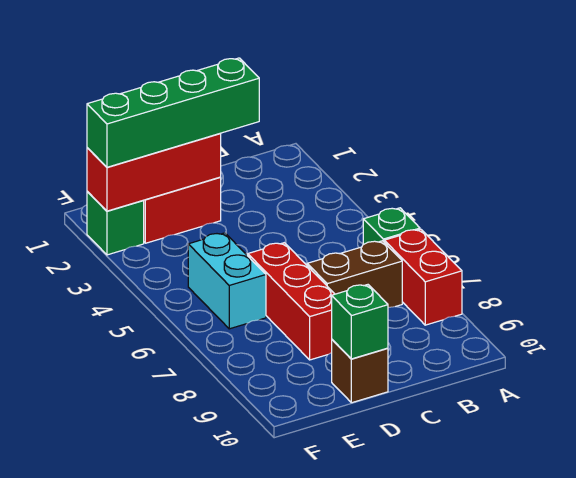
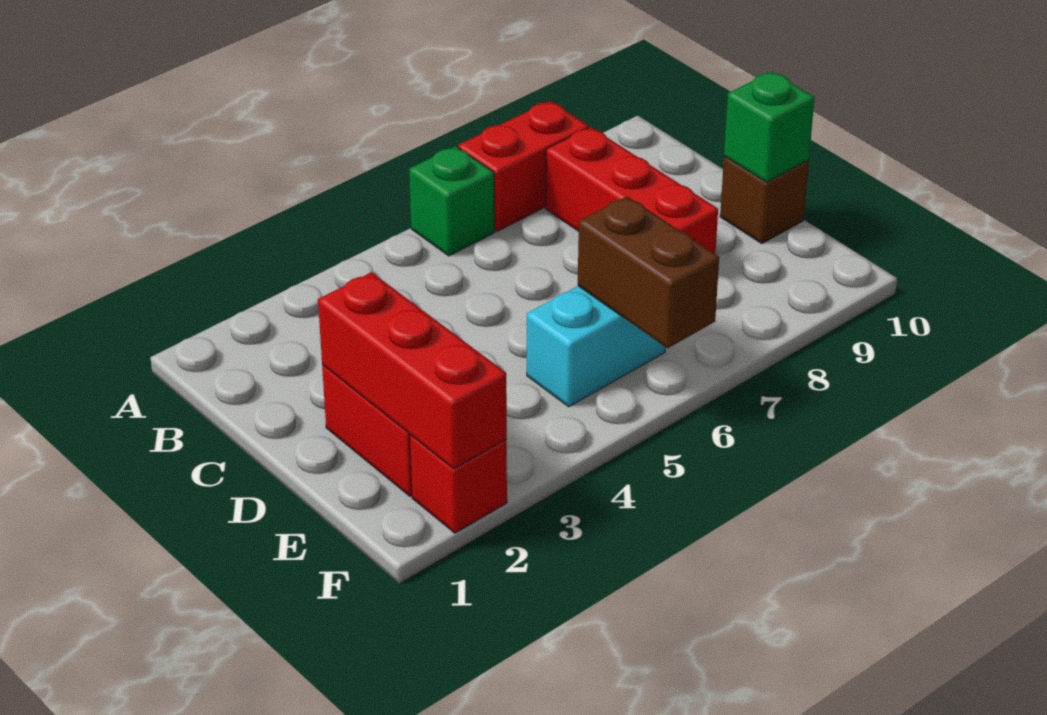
brown 1x2 brick [307,241,402,308] -> brown 1x2 brick moved to [578,196,719,348]
green 1x4 brick [87,58,259,167] -> none
red 1x3 brick [247,243,334,360] -> red 1x3 brick turned to [546,127,718,254]
green 1x1 brick [87,191,144,255] -> red 1x1 brick [410,435,507,533]

